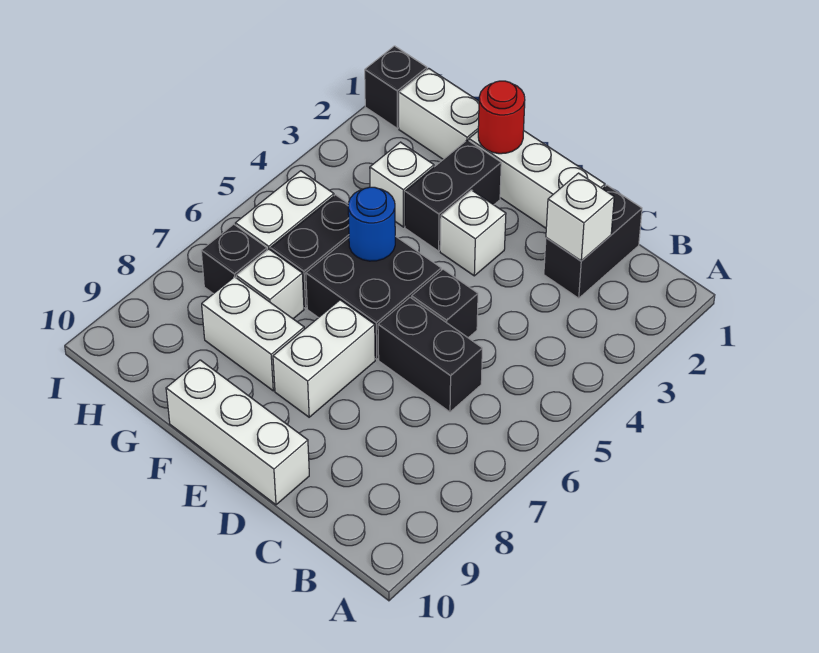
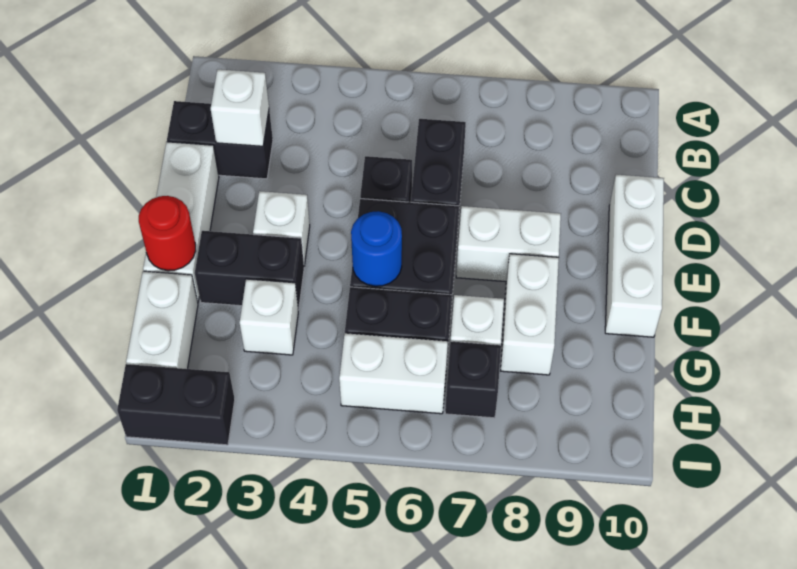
black 1x1 brick [365,46,427,128] -> black 1x2 brick [117,364,235,445]

